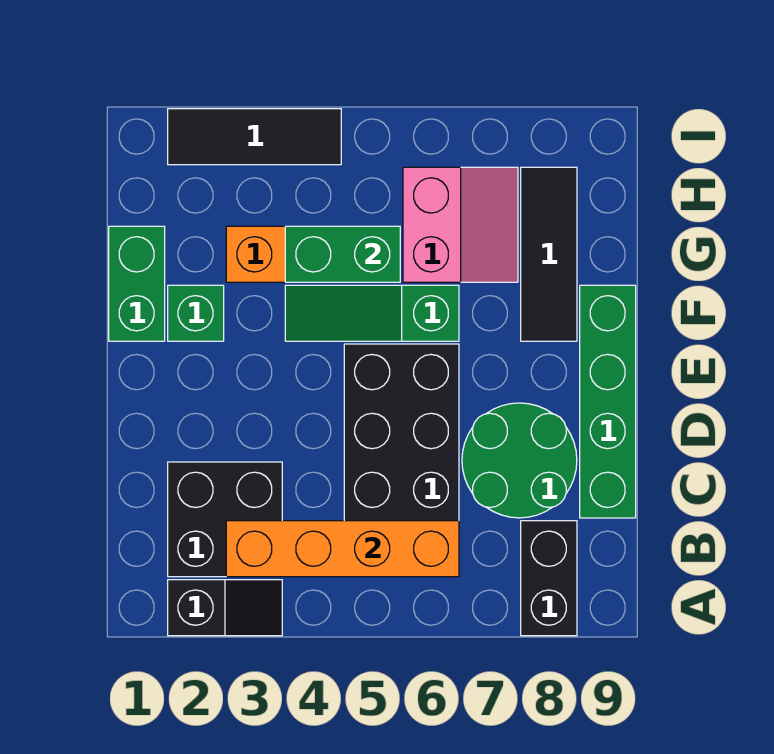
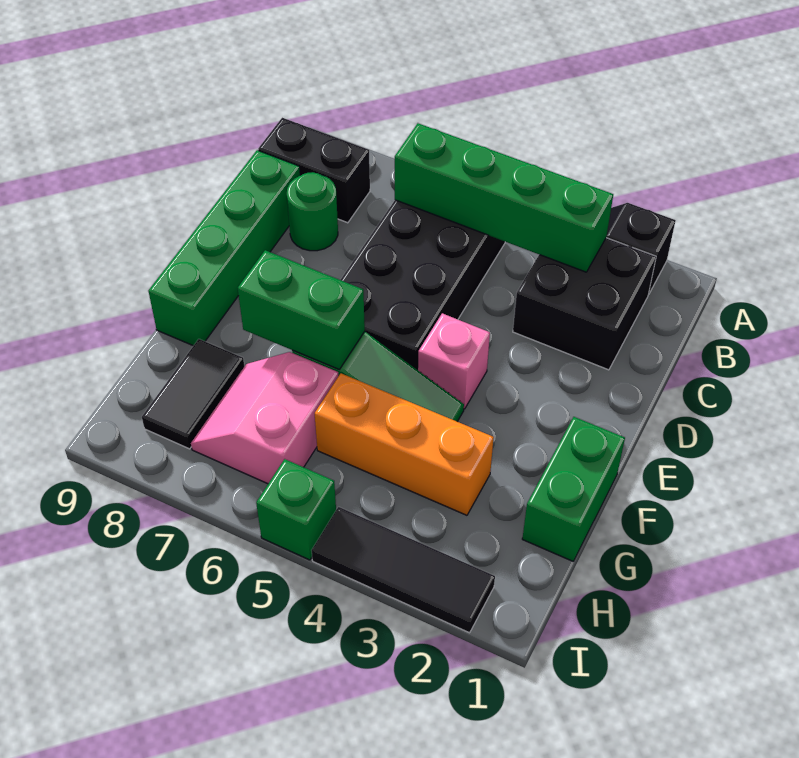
black 1x2 brick [521,521,577,636] -> black 1x2 brick turned to [258,118,370,223]
orange 1x4 brick [226,521,459,577] -> green 1x4 brick [395,123,613,272]
green 2x2 round brick [462,403,577,518] -> green 1x1 round brick [287,172,338,251]
none -> pink 1x1 brick [418,313,490,409]
green 1x1 brick [168,285,224,341] -> green 1x1 brick moved to [256,459,336,560]
black 1x3 tile [521,167,577,341] -> black 1x2 tile [142,339,245,449]
green 1x2 brick [285,226,400,282] -> green 1x2 brick moved to [238,250,365,369]

